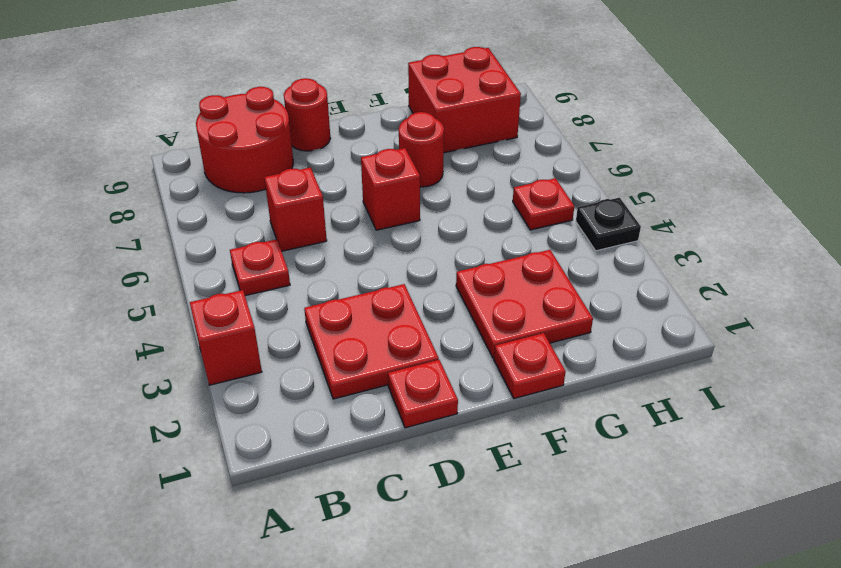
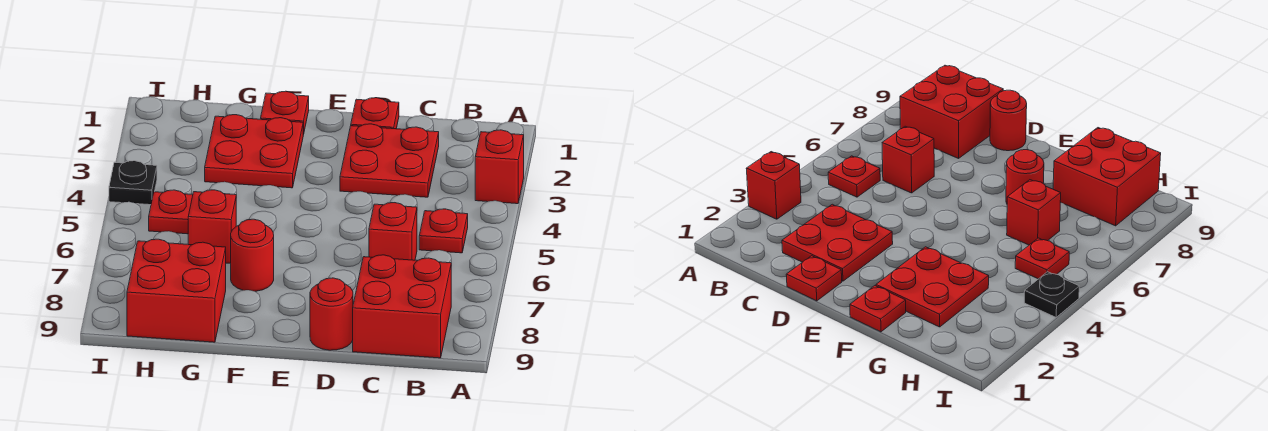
red 2x2 round brick [196,87,293,193] -> red 2x2 brick [353,255,451,358]
red 1x1 brick [361,148,420,230] -> red 1x1 brick moved to [188,190,236,263]

